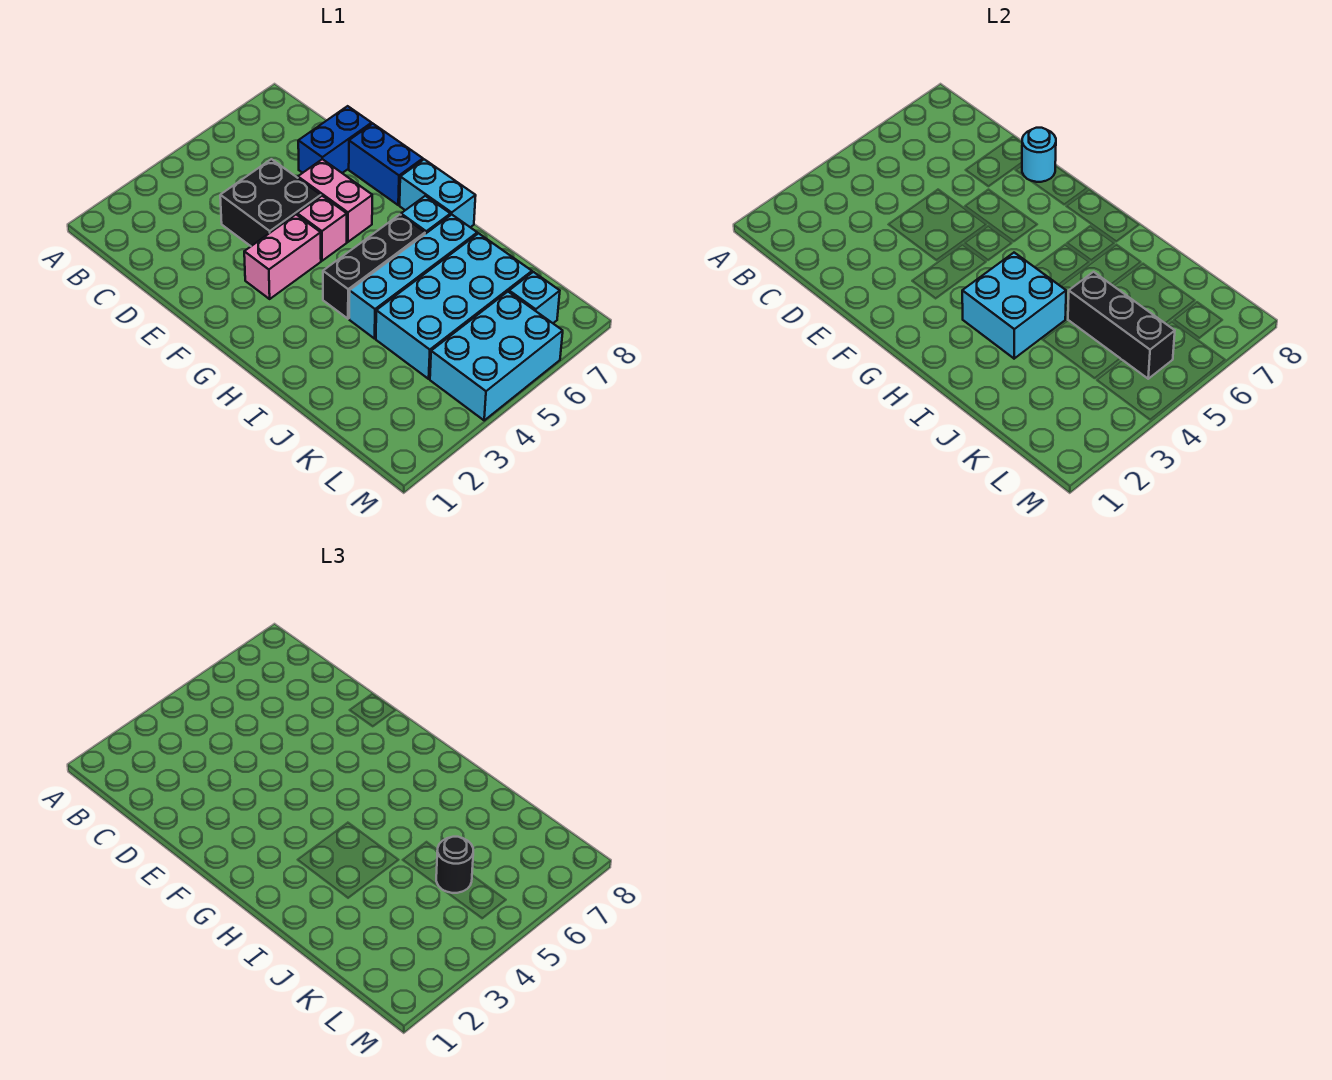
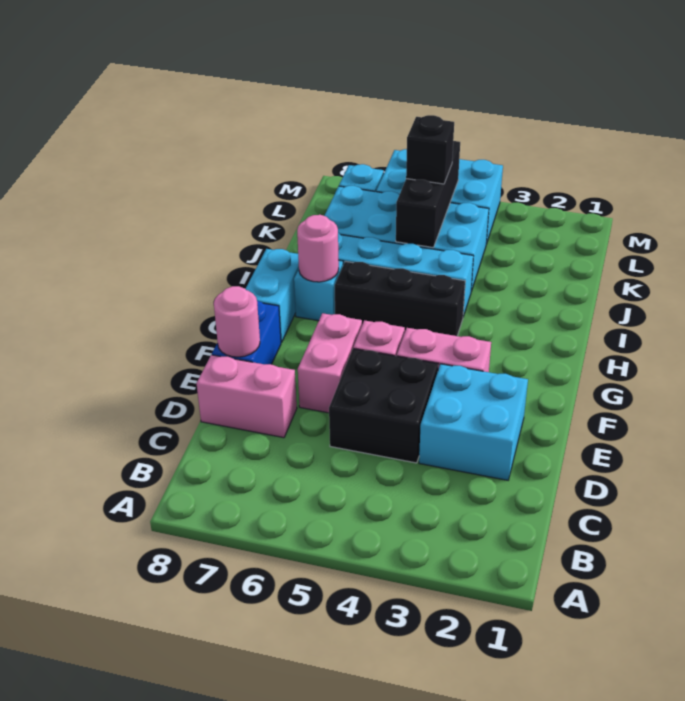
blue 1x2 brick [298,106,372,173] -> pink 1x2 brick [197,355,297,438]
cyan 1x1 round brick [1022,128,1056,182] -> pink 1x1 round brick [214,286,260,357]
cyan 2x2 brick [962,253,1066,359] -> cyan 2x2 brick moved to [419,364,528,480]
none -> pink 1x1 round brick [297,215,339,282]
black 1x1 round brick [436,837,473,893] -> black 1x1 brick [406,115,454,184]

